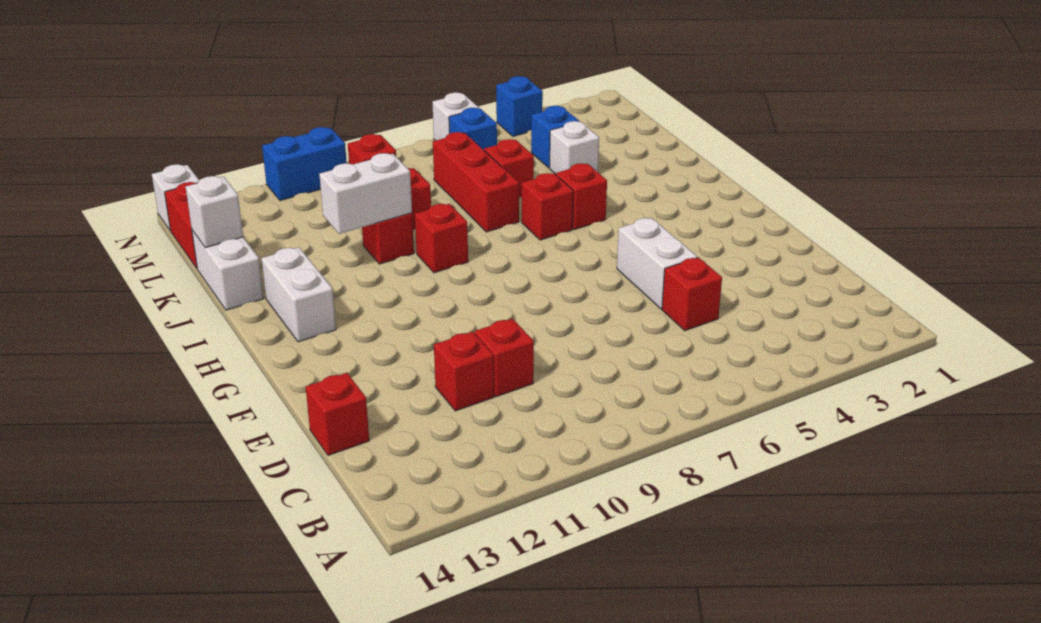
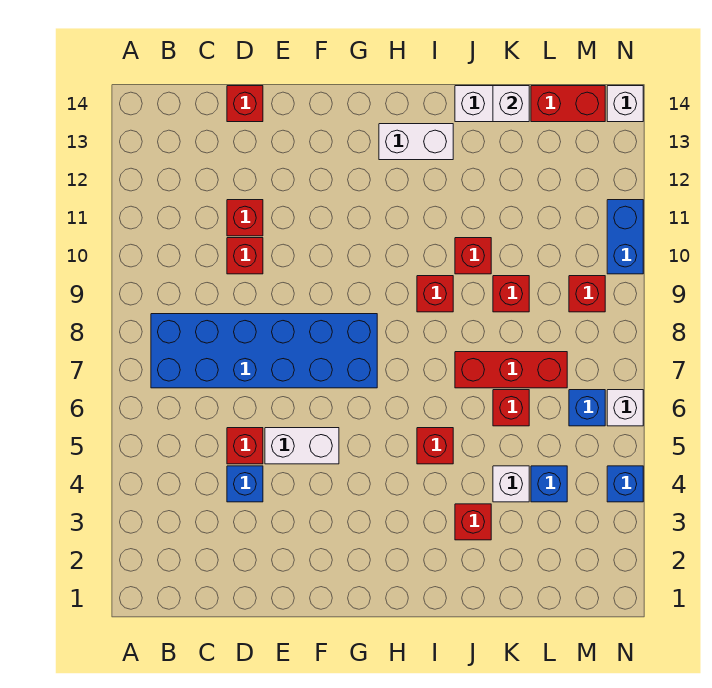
none -> blue 2x6 brick [151,314,377,388]
none -> blue 1x1 brick [227,466,263,502]
red 1x1 brick [522,173,573,240] -> red 1x1 brick moved to [455,504,491,540]
white 1x2 brick [319,153,412,234] -> none

